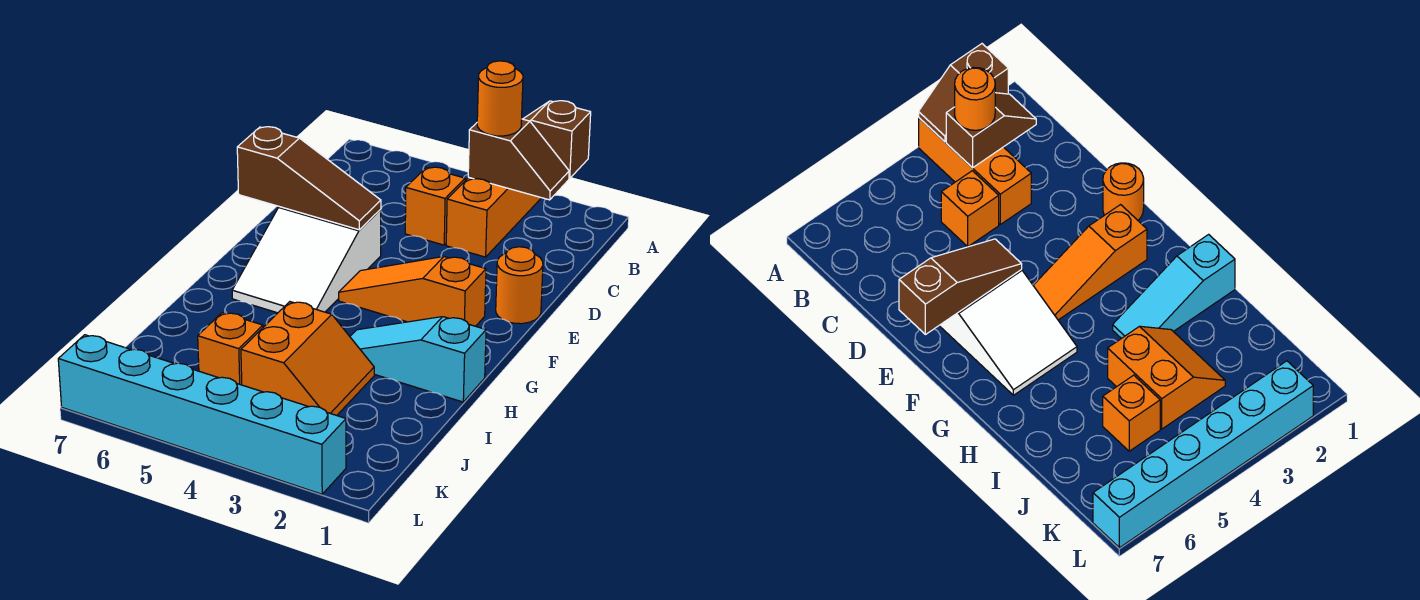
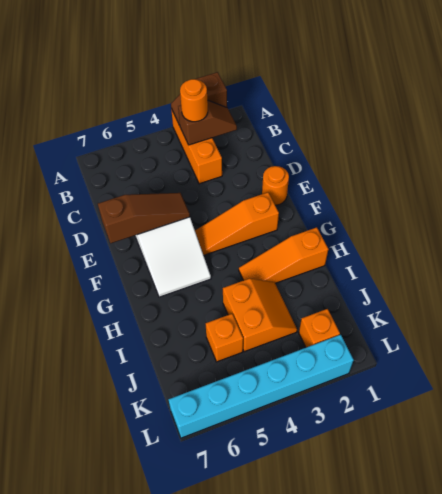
orange 1x1 brick [405,167,465,245] -> orange 1x1 brick moved to [299,309,340,347]
cyan 1x3 slope [350,317,486,402] -> orange 1x3 slope [239,227,328,283]

